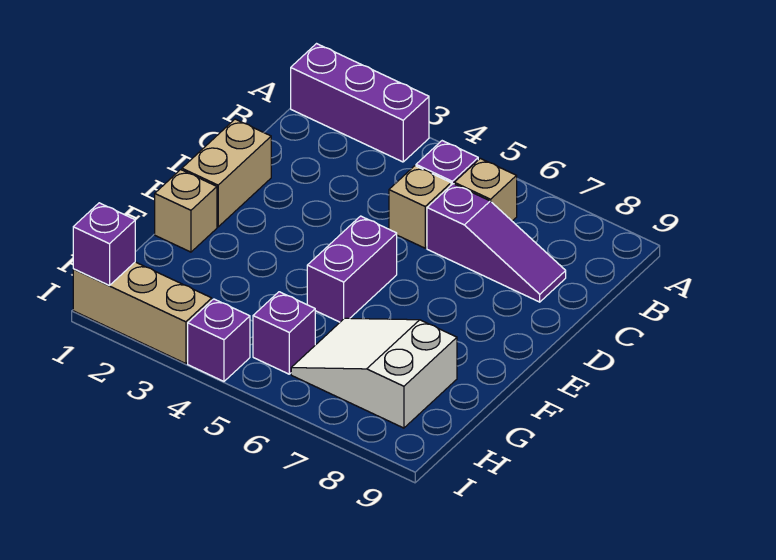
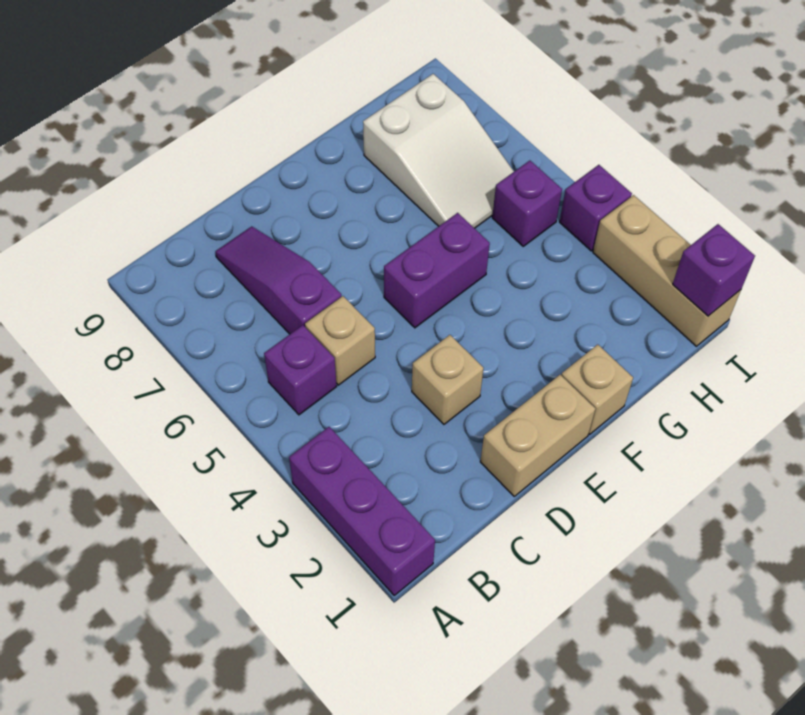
tan 1x1 brick [454,158,517,221] -> tan 1x1 brick moved to [412,335,483,424]

